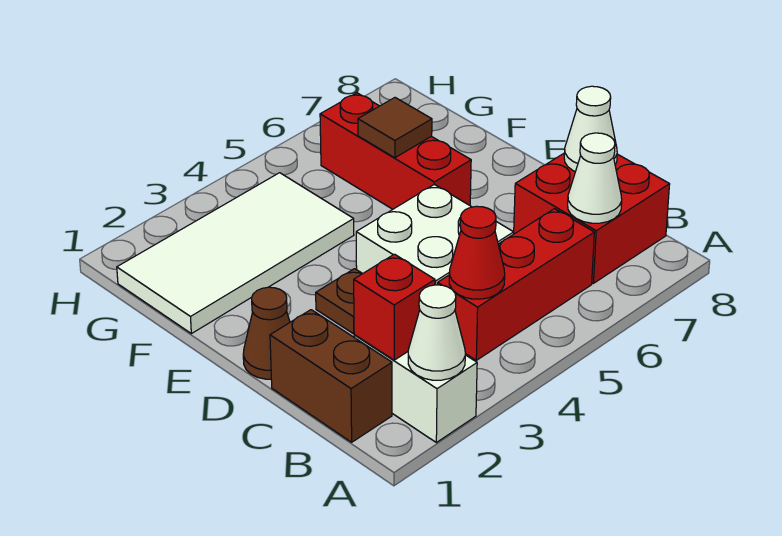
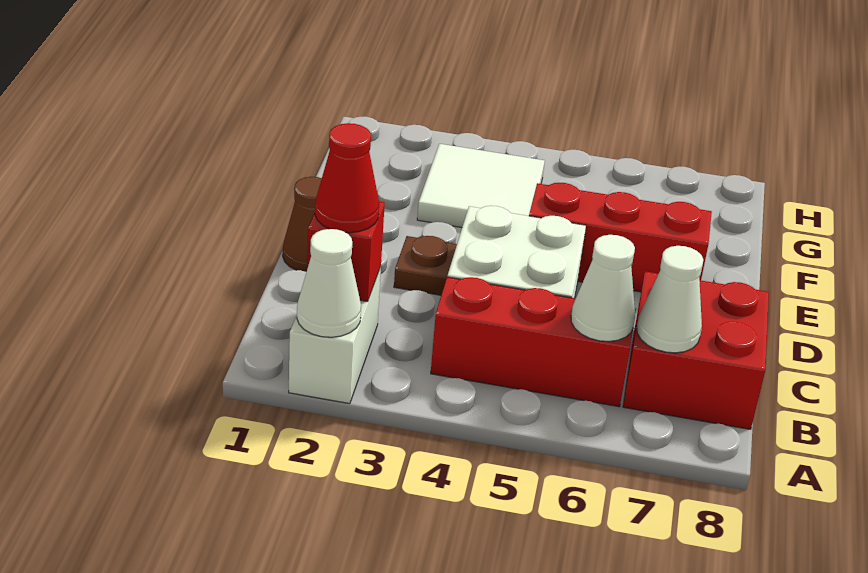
brown 1x2 brick [270,310,392,442] -> none
red 1x1 cone [449,206,505,299] -> red 1x1 cone moved to [315,123,379,233]
white 1x1 cone [564,86,617,172] -> white 1x1 cone moved to [571,235,635,341]
red 1x3 brick [320,93,471,209] -> red 1x3 brick turned to [529,183,712,292]
white 2x4 tile [117,173,354,334] -> white 2x2 tile [417,144,545,228]
brown 1x1 tile [358,98,432,158] -> none

